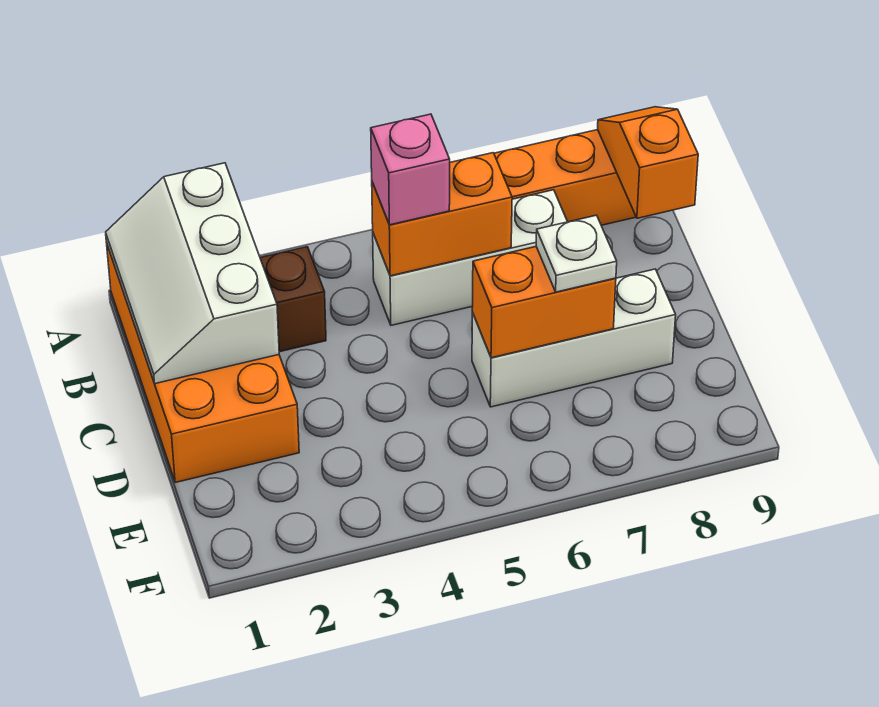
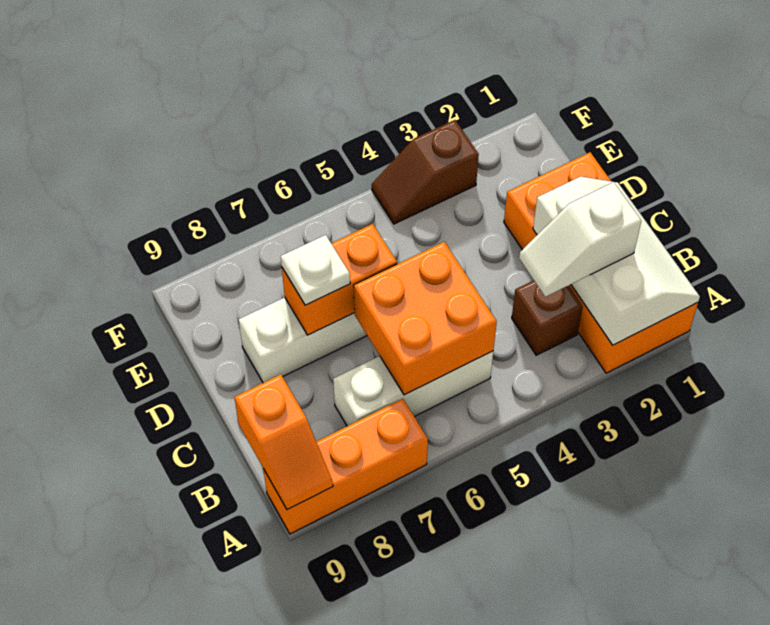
none -> white 1x2 slope [519,182,641,297]
orange 1x2 brick [372,153,512,276] -> orange 2x2 brick [354,242,497,395]
pink 1x1 brick [371,114,450,225] -> none
none -> brown 1x2 slope [372,120,479,224]

